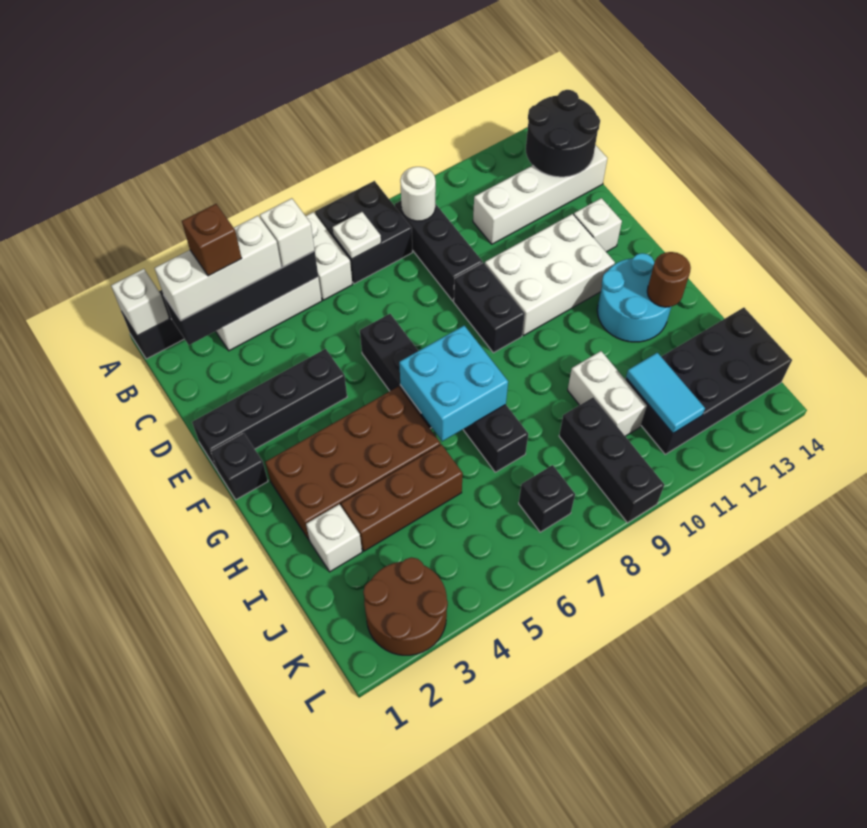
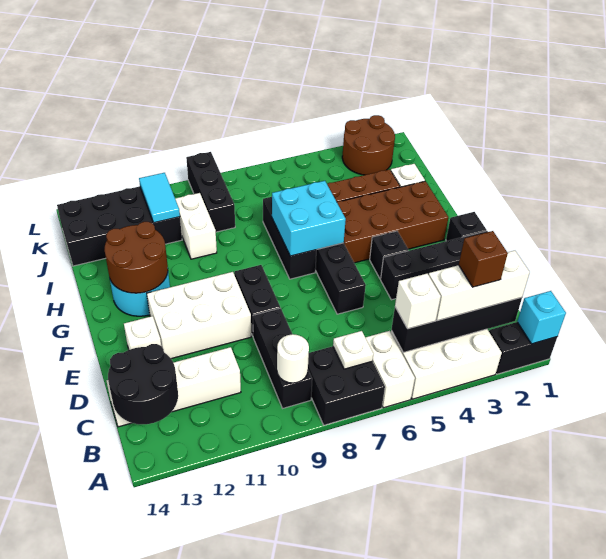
white 1x1 brick [111,269,169,336] -> cyan 1x1 brick [517,291,566,344]
brown 1x1 round brick [647,252,691,307] -> brown 2x2 round brick [104,222,168,293]
black 1x1 brick [519,465,575,532] -> black 1x1 brick moved to [370,231,408,279]

